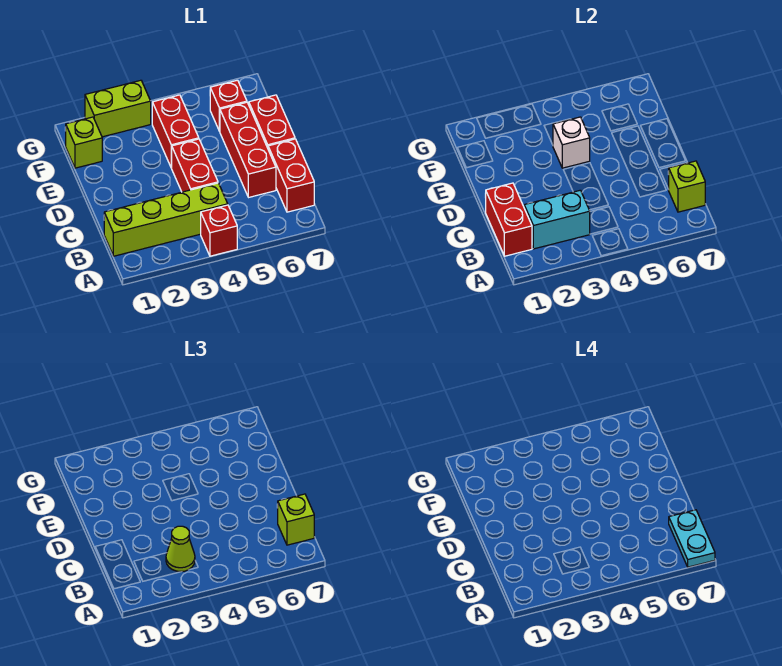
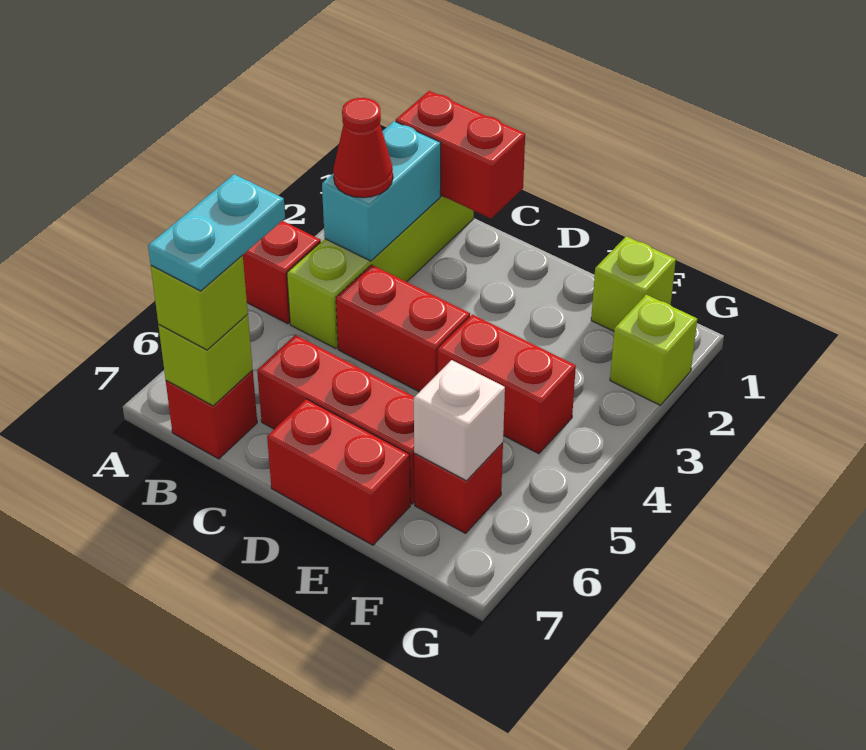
cyan 1x2 plate [669,510,715,567] -> cyan 1x2 plate turned to [148,174,285,291]
lime 1x1 cone [166,526,195,572] -> red 1x1 cone [333,98,393,198]
red 1x2 brick [268,139,314,212] -> red 1x1 brick [166,371,257,459]
white 1x1 brick [553,117,590,168] -> white 1x1 brick moved to [414,360,505,481]
lime 1x2 brick [85,80,151,137] -> lime 1x1 brick [610,295,697,405]

